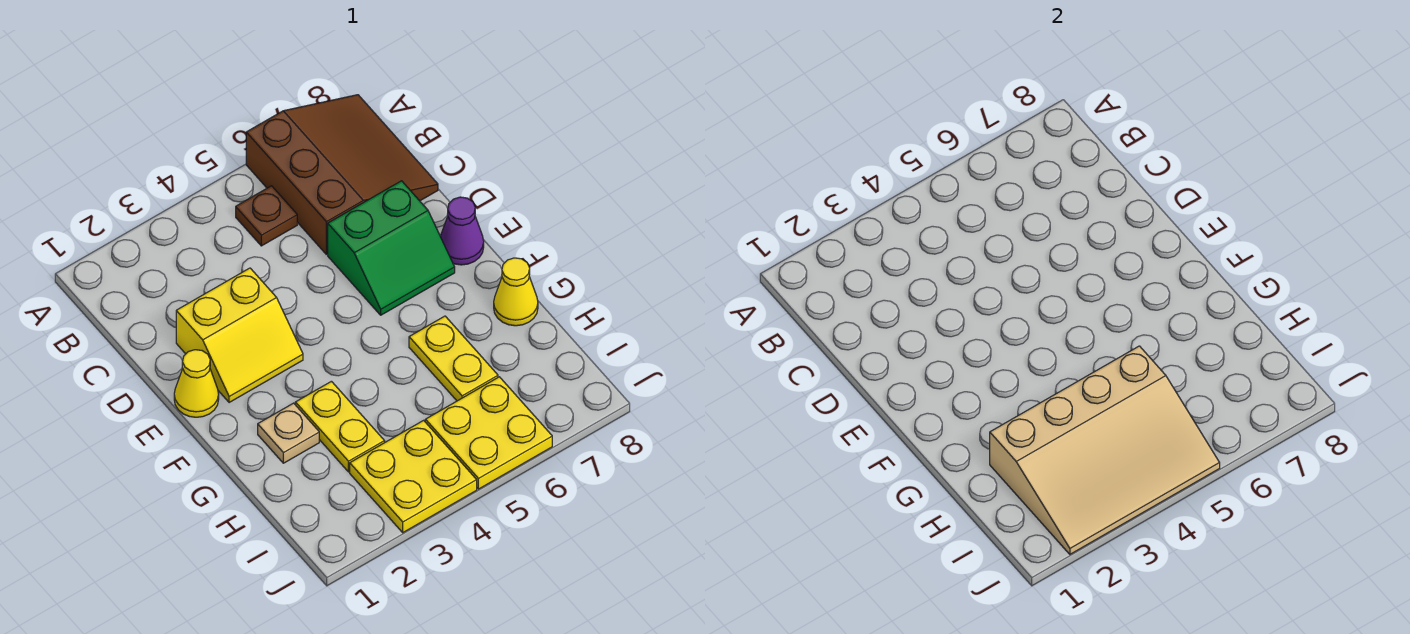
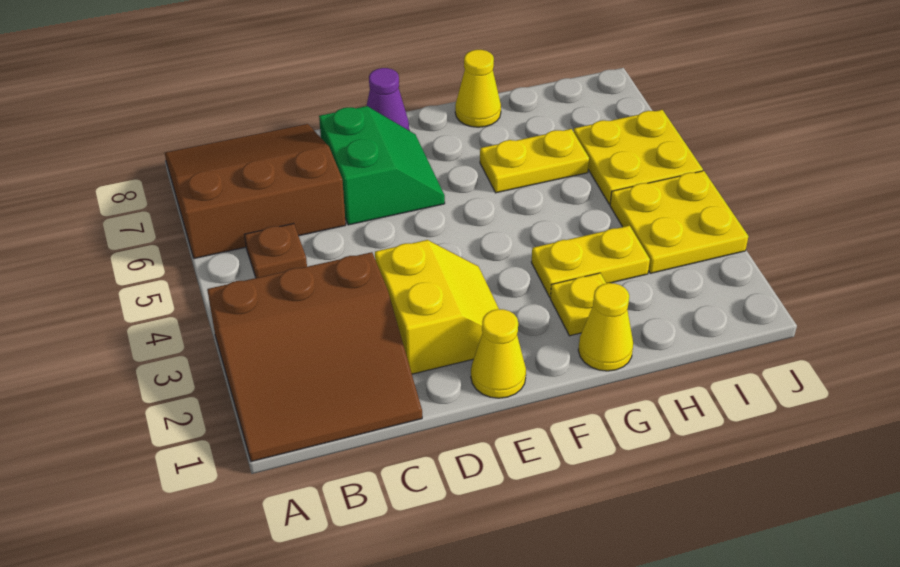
none -> brown 3x3 slope [207,252,422,462]
none -> yellow 1x1 cone [578,283,633,371]
tan 1x1 plate [258,403,319,463] -> yellow 1x1 plate [550,273,606,336]
tan 3x4 slope [990,346,1220,554] -> none

